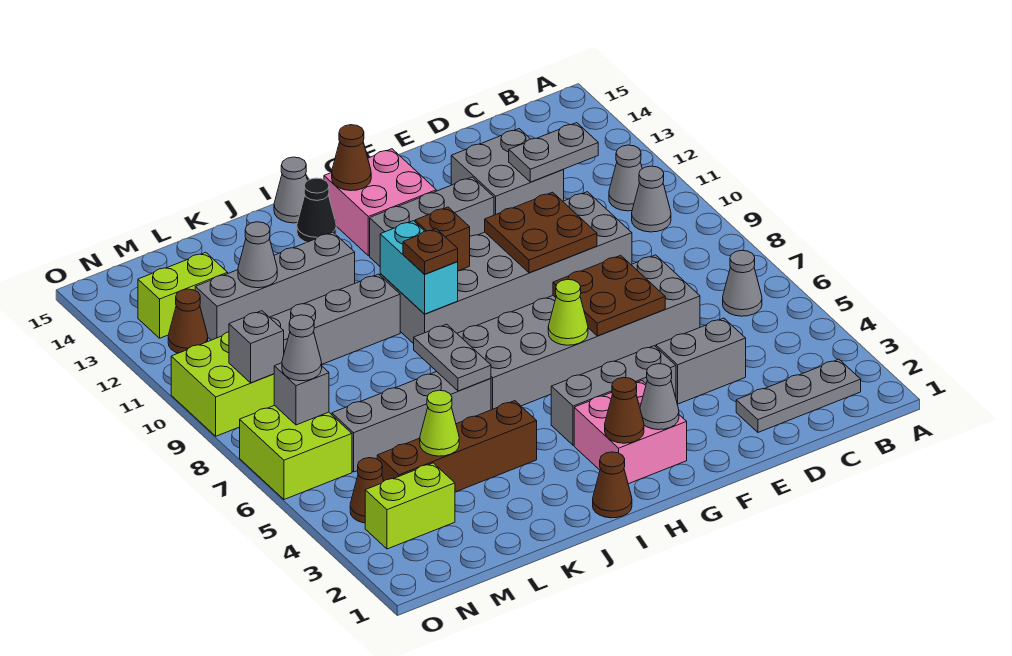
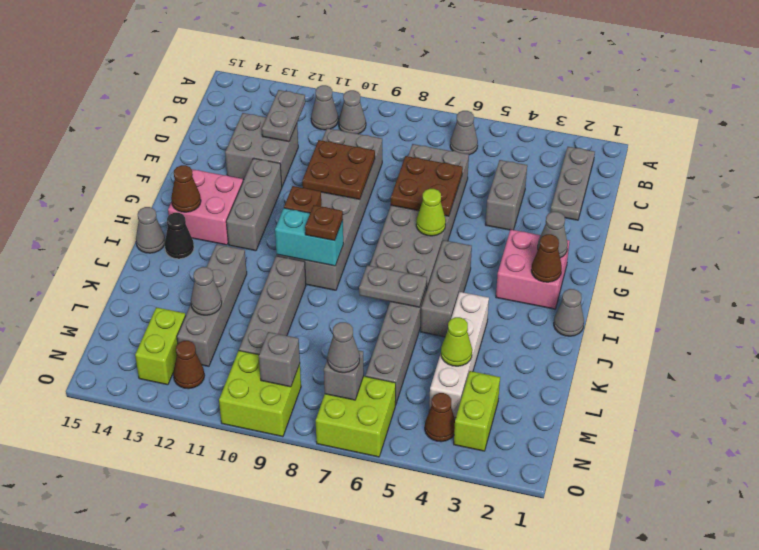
grey 1x3 brick [551,346,676,445] -> grey 1x3 brick moved to [421,240,472,337]
brown 1x1 cone [593,452,632,518] -> grey 1x1 cone [554,289,584,336]
brown 1x4 brick [377,401,537,492] -> white 1x4 brick [429,292,489,418]

